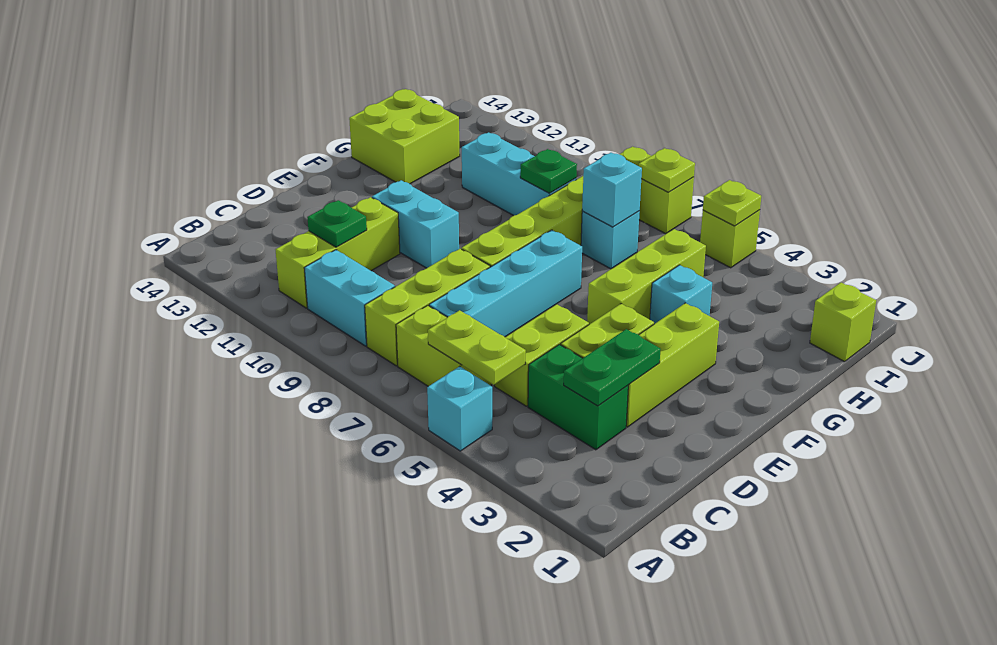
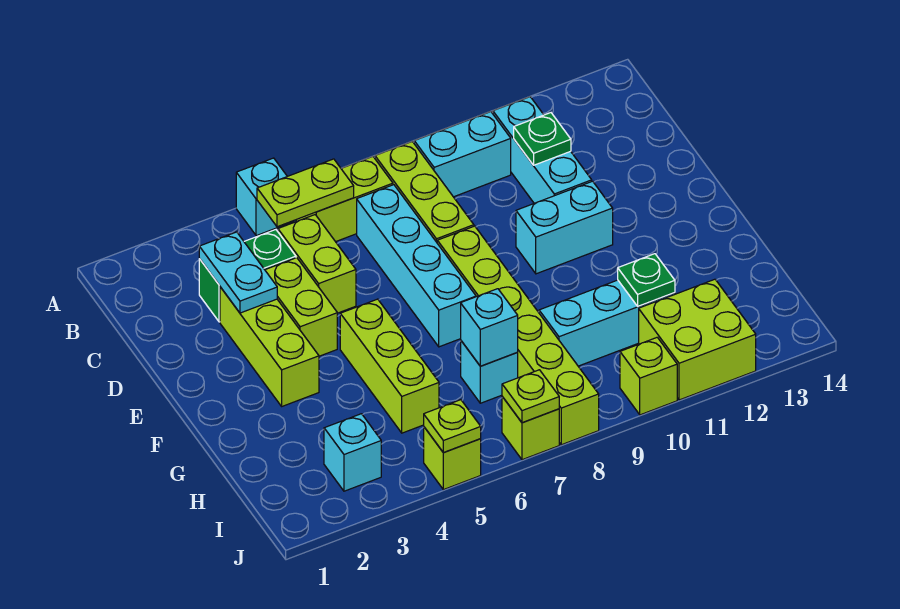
lime 1x3 brick [276,197,400,308] -> cyan 1x3 brick [493,97,592,203]
green 1x2 plate [564,329,661,406] -> cyan 1x2 plate [199,232,277,313]
cyan 1x1 brick [650,265,712,324] -> cyan 1x1 brick moved to [324,414,381,491]
lime 2x2 brick [349,89,460,184] -> lime 2x2 brick moved to [639,279,756,400]
green 1x1 plate [520,149,577,194] -> green 1x1 plate moved to [618,254,675,306]
lime 1x1 brick [810,283,876,362] -> lime 1x1 brick moved to [620,337,677,415]

